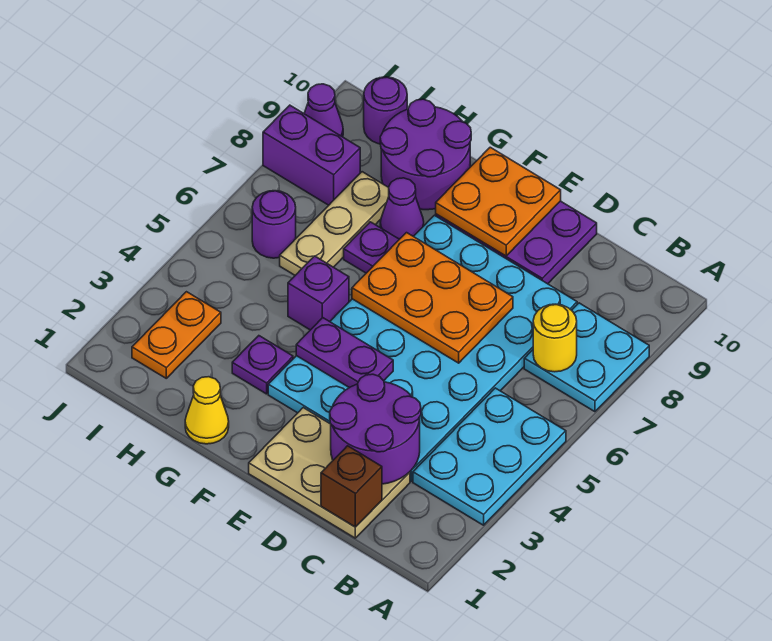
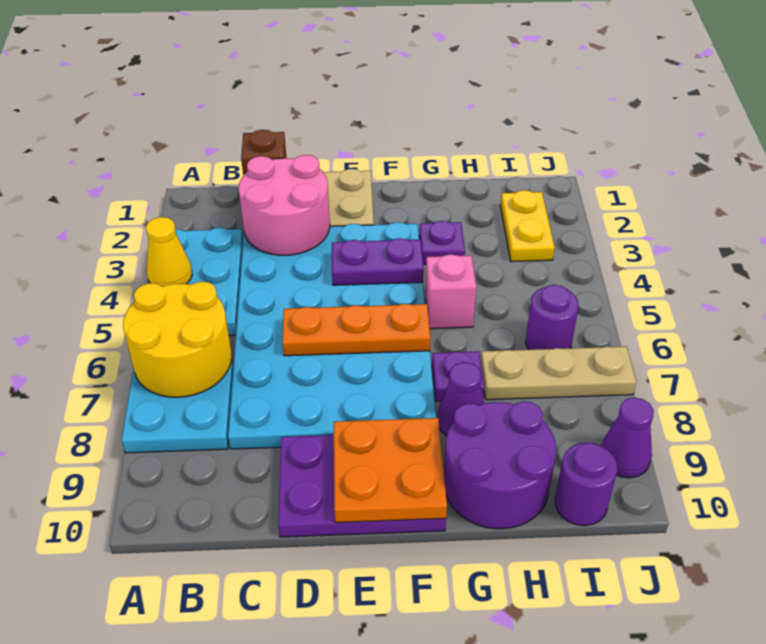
yellow 1x1 round brick [533,304,577,372] -> yellow 2x2 round brick [123,282,232,397]
purple 2x2 round brick [330,374,421,484] -> pink 2x2 round brick [239,155,330,255]
orange 2x3 plate [352,233,513,363] -> orange 1x3 plate [282,304,430,356]
yellow 1x1 cone [185,377,229,444] -> yellow 1x1 cone moved to [146,217,192,286]
purple 1x1 brick [288,256,349,330] -> pink 1x1 brick [425,254,476,329]
tan 1x3 plate [280,172,389,275] -> tan 1x3 plate turned to [481,346,636,400]
orange 1x2 plate [132,292,221,378] -> yellow 1x2 plate [500,190,555,262]
purple 1x2 brick [263,105,360,205] -> none

